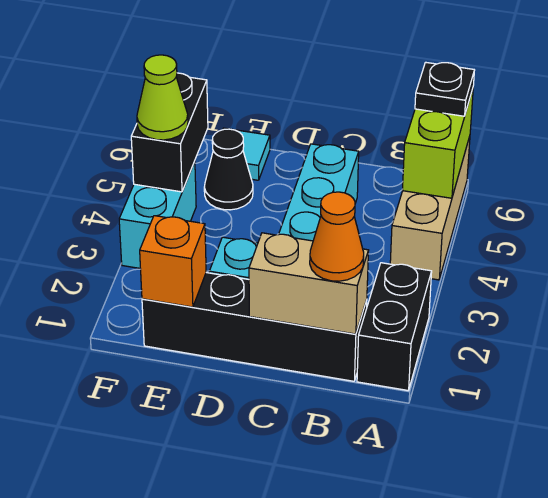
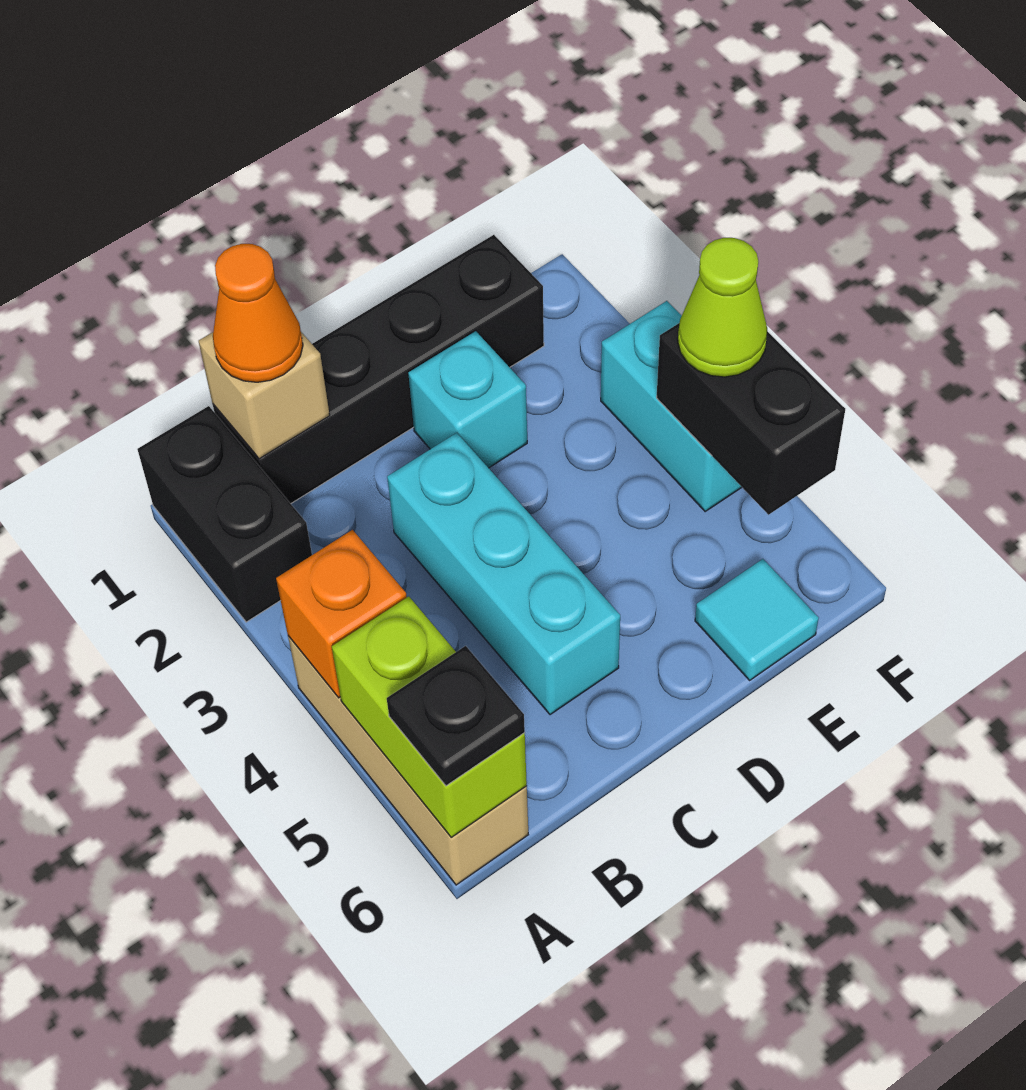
tan 1x2 brick [249,233,369,334] -> tan 1x1 brick [199,332,330,459]
orange 1x1 brick [140,216,206,307] -> orange 1x1 brick moved to [276,530,407,698]
black 1x1 cone [204,129,253,210] -> none

